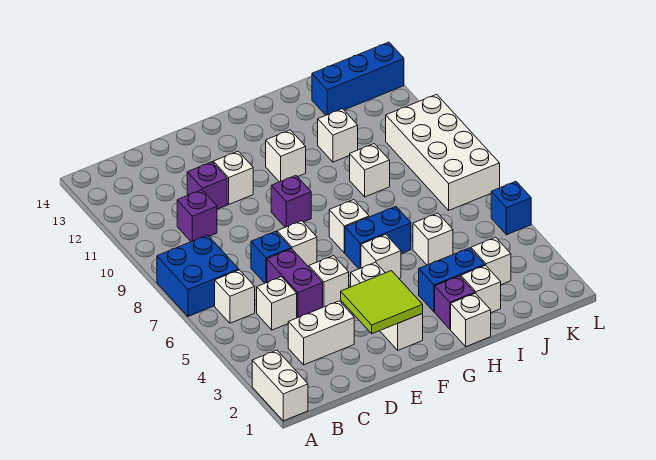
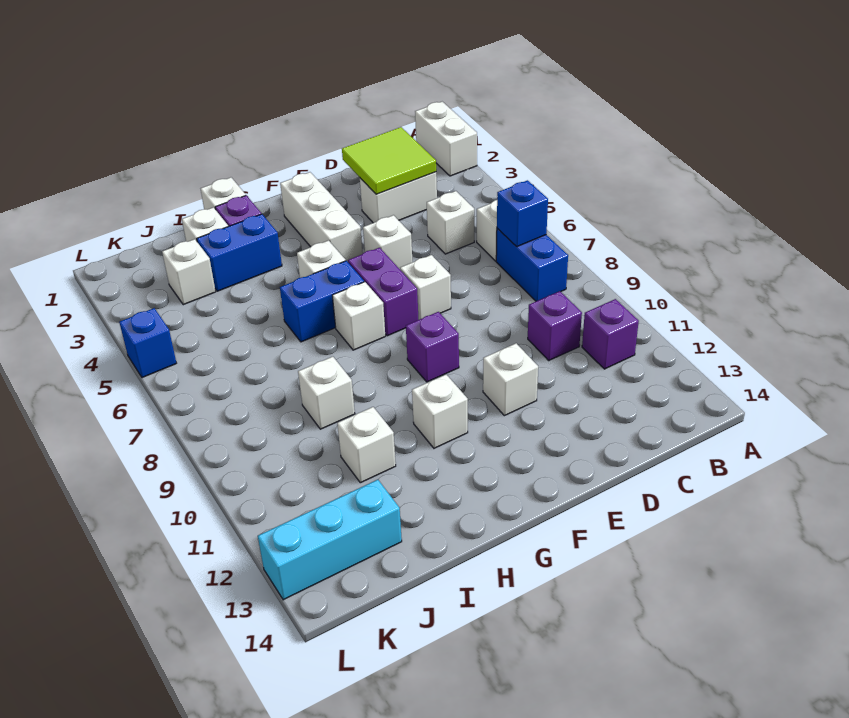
blue 2x2 brick [157,235,239,316] -> blue 1x2 brick [496,228,568,301]
purple 1x2 brick [267,249,323,318] -> purple 1x2 brick moved to [348,248,418,336]
blue 1x1 brick [251,231,291,283] -> blue 1x1 brick moved to [497,180,548,247]
purple 1x1 brick [187,162,227,209] -> purple 1x1 brick moved to [582,299,639,369]
lime 2x2 tile [341,271,423,334] -> lime 2x2 tile moved to [342,127,436,194]
white 1x1 brick [413,213,453,265] -> none
blue 1x3 brick [312,42,404,115] -> cyan 1x3 brick [258,480,402,600]
white 2x4 brick [386,94,500,210] -> none

